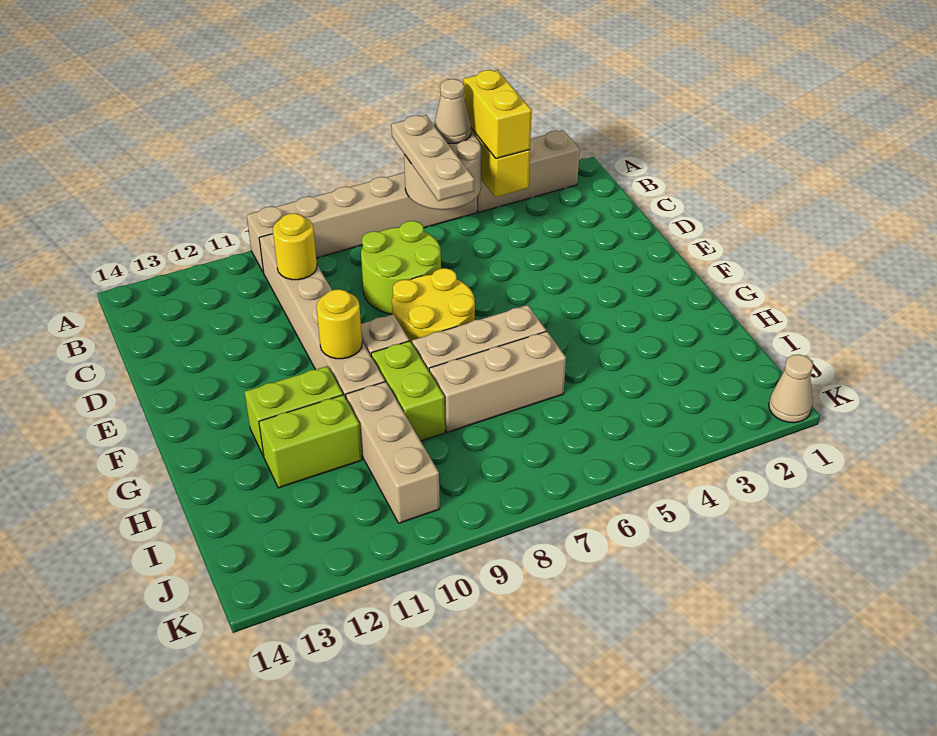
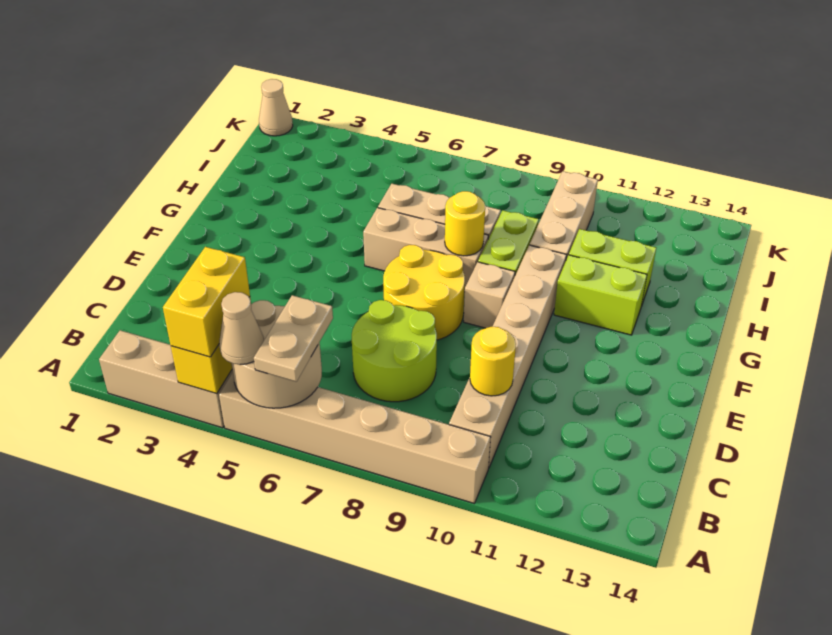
tan 1x3 plate [391,115,474,201] -> tan 1x2 plate [254,295,333,382]
yellow 1x1 round brick [317,289,362,359] -> yellow 1x1 round brick moved to [445,191,485,256]

